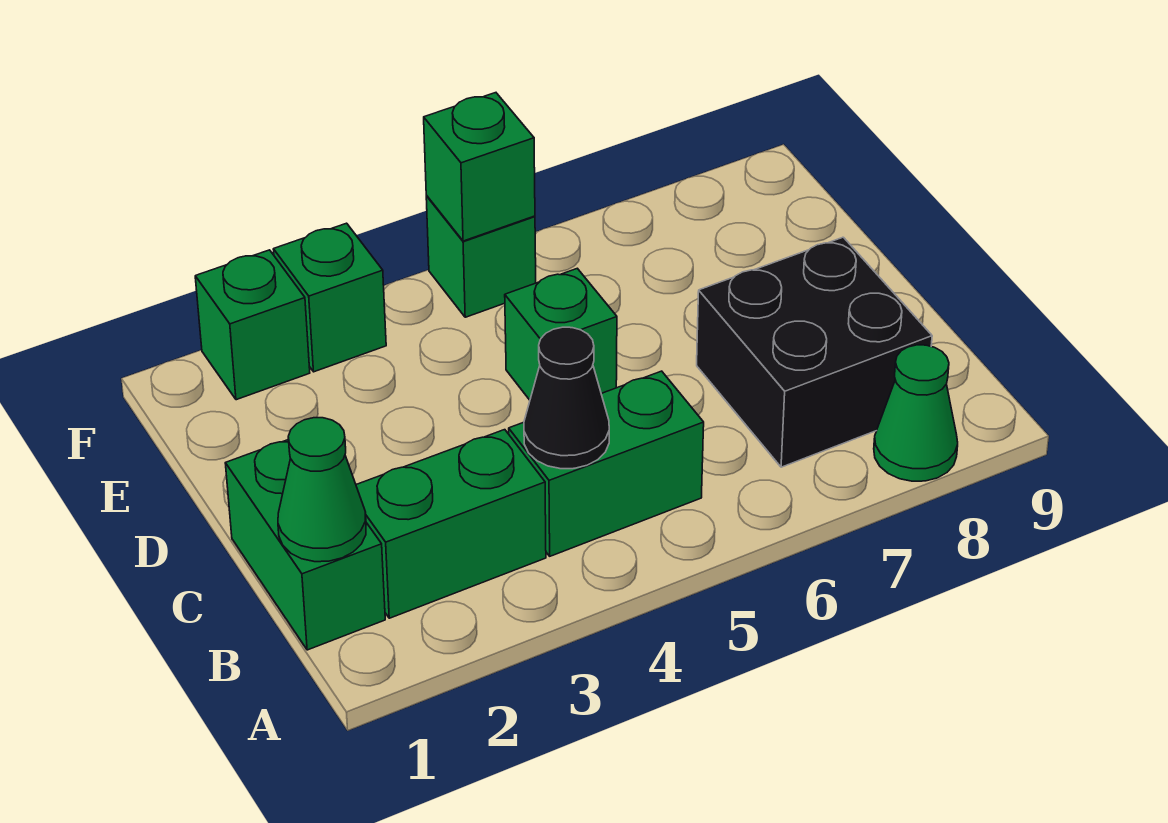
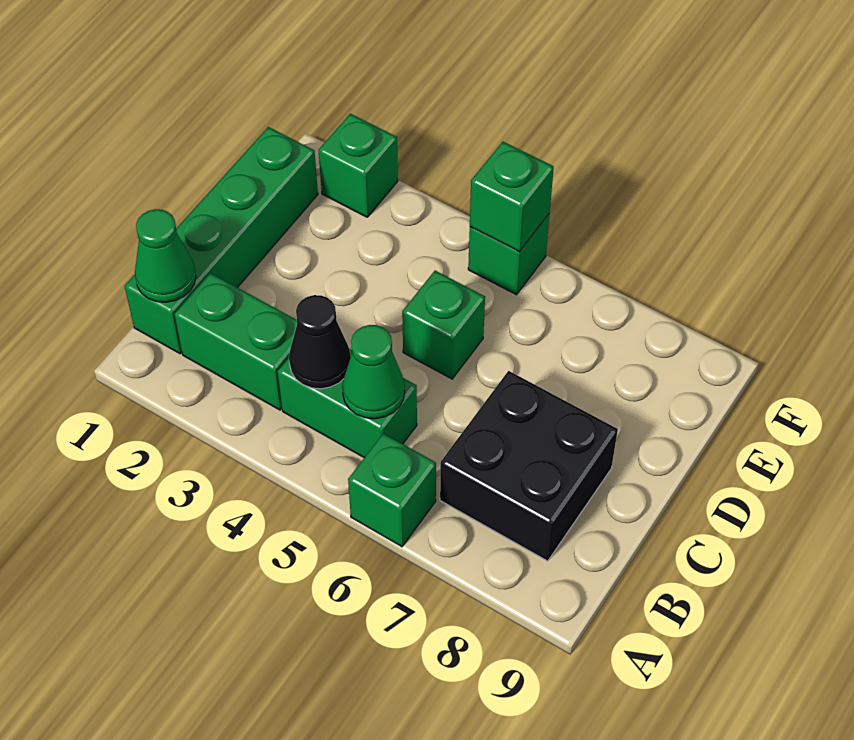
green 1x1 cone [874,345,958,481] -> green 1x1 cone moved to [342,325,405,419]
green 1x2 brick [225,440,385,650] -> green 1x4 brick [125,127,318,354]
green 1x1 brick [273,223,386,372] -> green 1x1 brick moved to [348,433,436,547]

